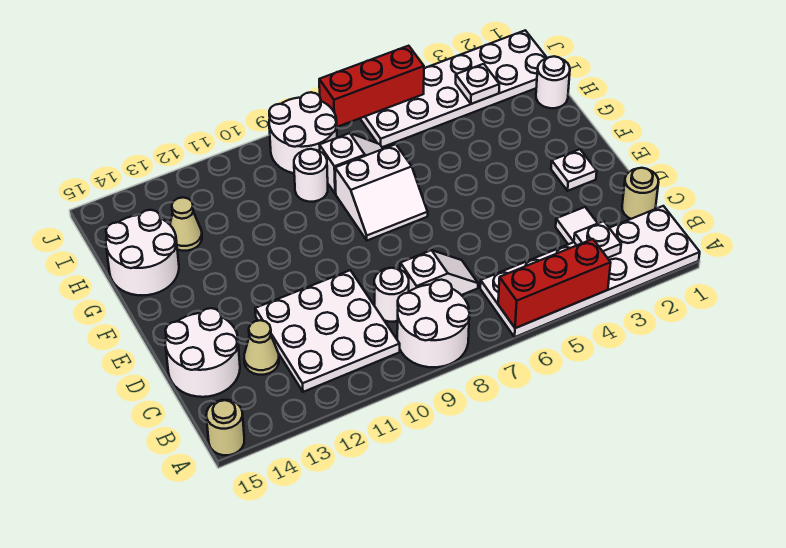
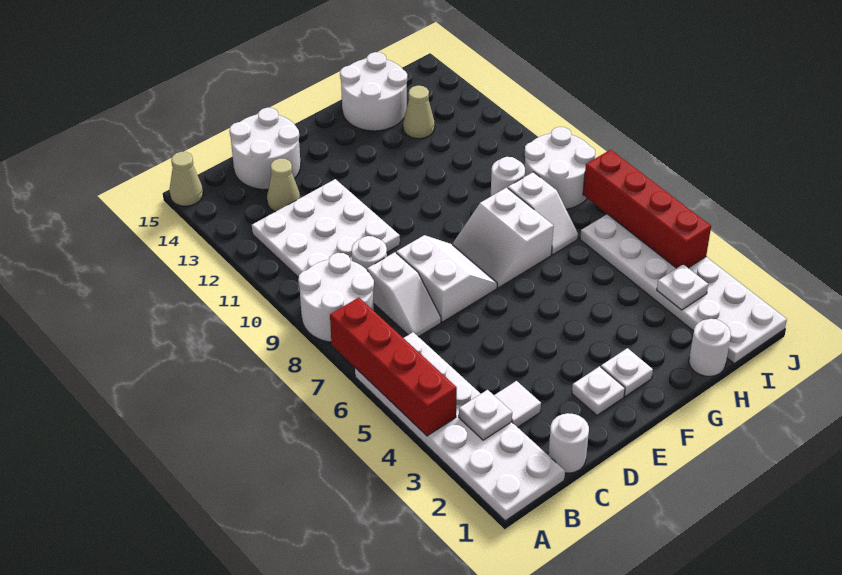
red 1x3 brick [498,239,611,328] -> red 1x4 brick [330,298,457,436]
tan 1x1 round brick [206,400,244,455] -> tan 1x1 cone [169,152,203,206]
tan 1x1 round brick [622,168,659,219] -> white 1x1 round brick [548,413,589,473]
none -> white 2x2 slope [396,235,497,322]
none -> white 1x1 plate [601,348,653,396]
red 1x3 brick [319,46,424,127] -> red 1x4 brick [583,150,711,268]

